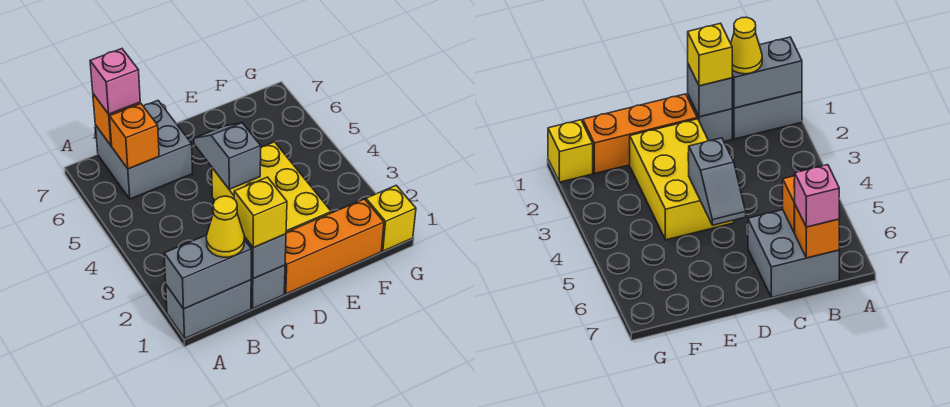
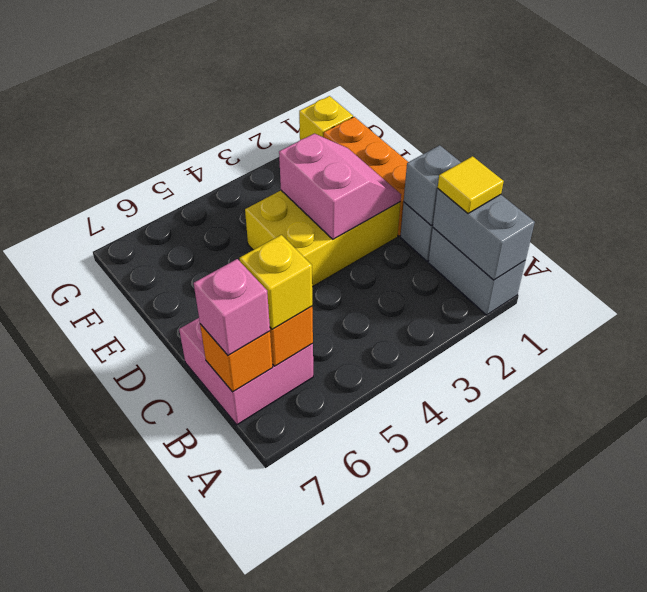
yellow 1x1 cone [206,196,244,257] -> yellow 1x1 tile [438,156,504,214]
grey 2x2 brick [95,101,192,199] -> pink 2x2 brick [179,318,313,425]
yellow 1x1 brick [234,177,287,248] -> yellow 1x1 brick moved to [240,235,312,329]
none -> pink 2x2 slope [279,134,401,239]
grey 1x2 slope [194,123,261,189] -> none

